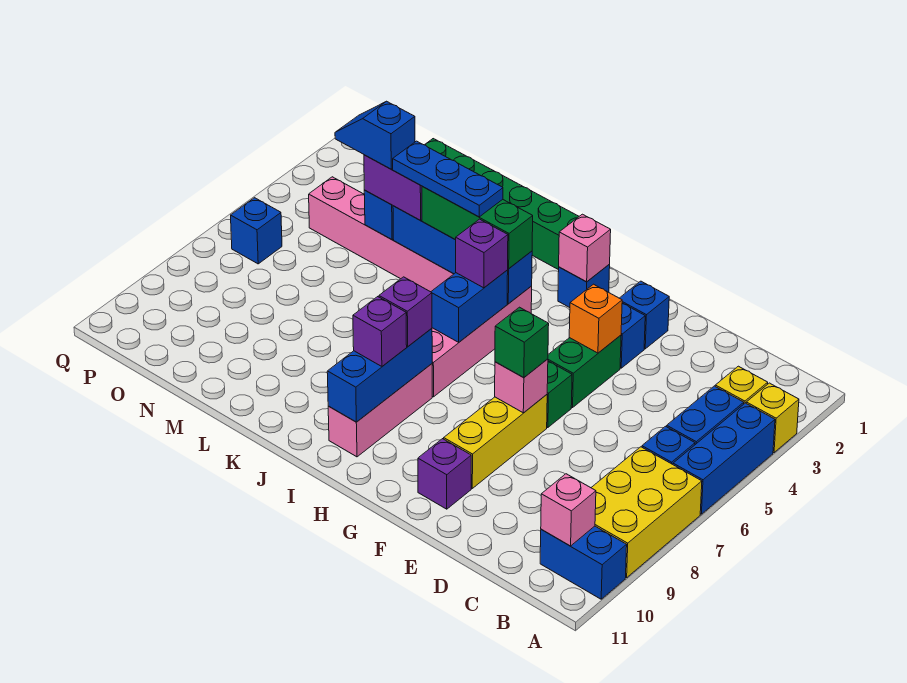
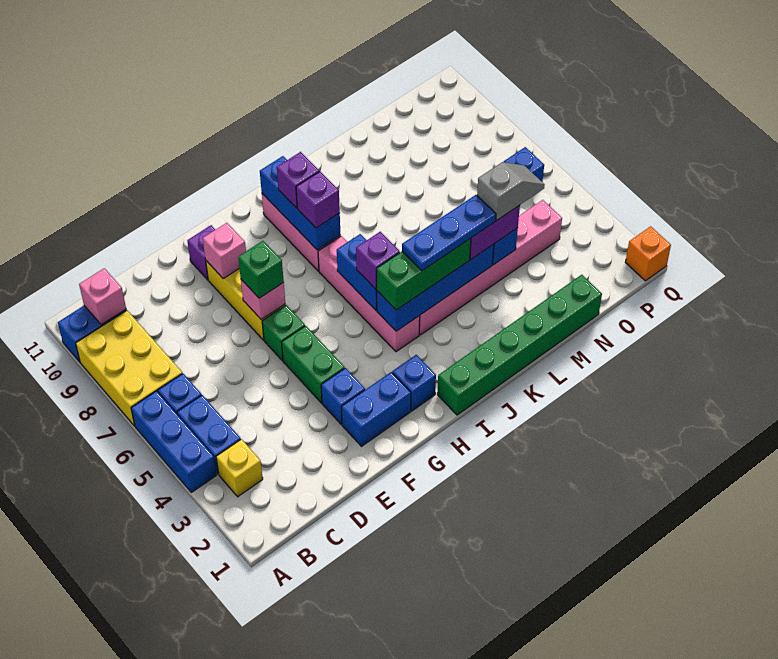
yellow 1x1 brick [746,383,799,452] -> none
blue 1x1 brick [620,281,669,349] -> blue 1x2 brick [342,372,411,446]
orange 1x1 brick [569,284,622,353] -> orange 1x1 brick moved to [625,226,671,281]
pink 1x1 brick [559,214,611,282] -> pink 1x1 brick moved to [203,223,246,278]
blue 1x2 slope [335,101,415,169] -> grey 1x2 slope [477,162,545,220]

